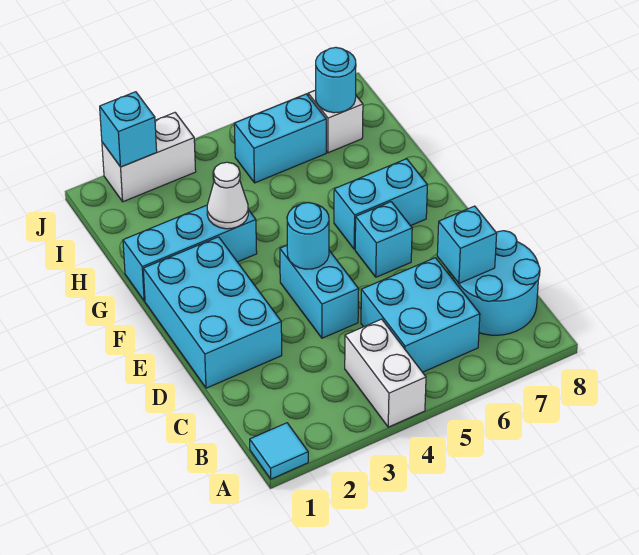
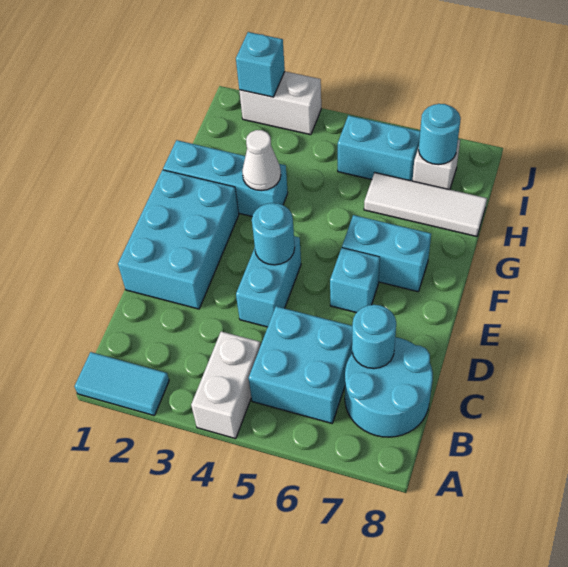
cyan 1x1 tile [250,423,308,479] -> cyan 1x2 tile [74,352,169,415]
cyan 1x1 brick [437,206,497,283] -> cyan 1x1 round brick [352,305,396,369]
none -> white 1x3 tile [364,173,487,236]

